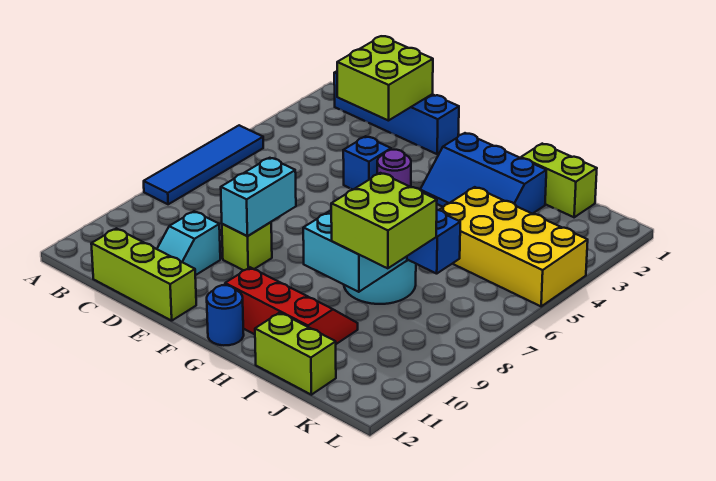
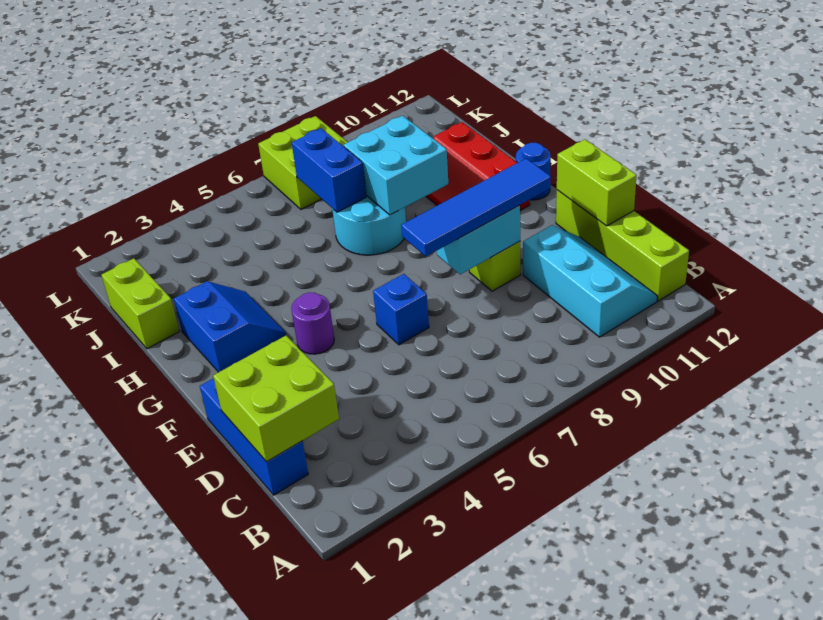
blue 1x4 tile [144,125,263,204] -> blue 1x4 tile moved to [401,158,551,256]
blue 1x4 brick [334,71,459,154] -> blue 1x3 brick [200,378,308,495]
lime 1x3 brick [91,228,196,321] -> lime 1x4 brick [556,190,689,301]
cyan 1x2 slope [157,211,220,275] -> cyan 2x3 slope [523,225,657,337]
blue 1x1 brick [343,136,391,190] -> blue 1x1 brick moved to [373,274,429,345]
blue 2x3 slope [420,133,546,214] -> blue 2x2 slope [174,281,286,372]
yellow 2x4 brick [440,187,588,306] -> none
lime 2x2 brick [331,173,437,268] -> lime 2x2 brick moved to [258,116,348,209]
lime 1x2 brick [255,313,336,395] -> lime 1x2 brick moved to [557,139,637,226]

